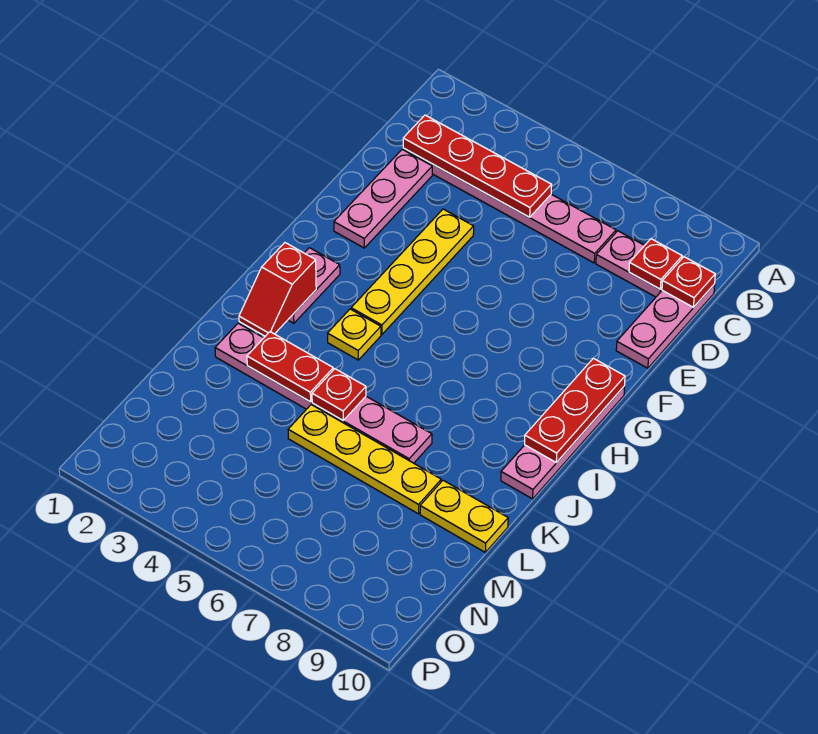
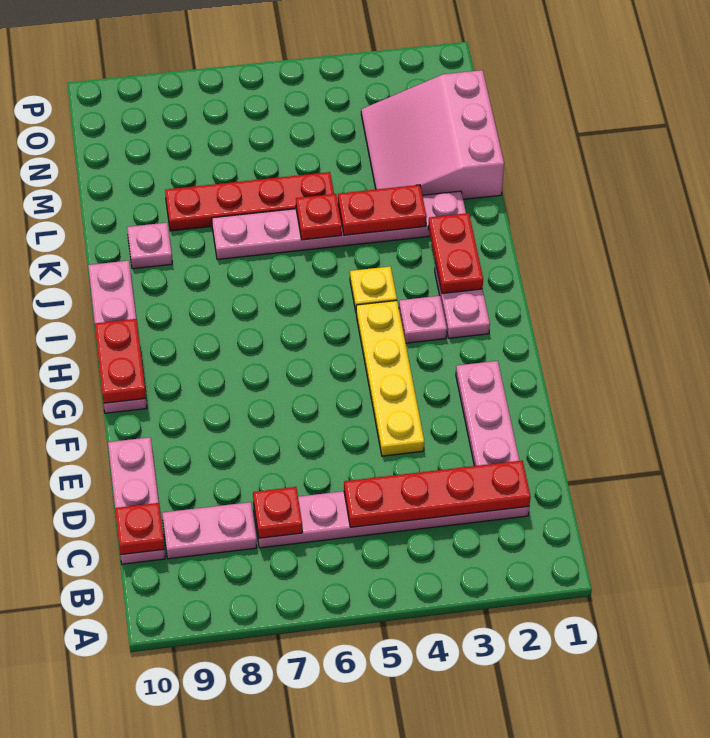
red 1x1 plate [629,239,682,289] -> red 1x1 plate moved to [253,487,302,538]
red 1x3 plate [525,358,625,463] -> red 1x2 plate [95,319,146,403]
none -> pink 1x1 plate [399,296,447,343]
red 1x2 slope [239,243,316,336] -> red 1x2 plate [428,213,483,293]
none -> pink 1x1 plate [127,223,172,269]
none -> pink 3x3 slope [361,70,504,199]
yellow 1x4 plate [288,405,441,514] -> red 1x4 plate [165,172,334,231]
yellow 1x2 plate [420,480,508,552] -> none

